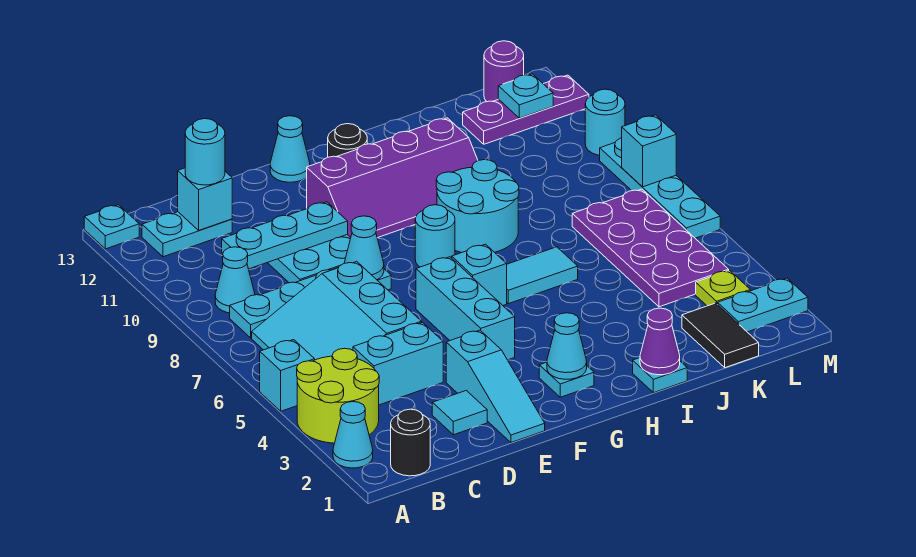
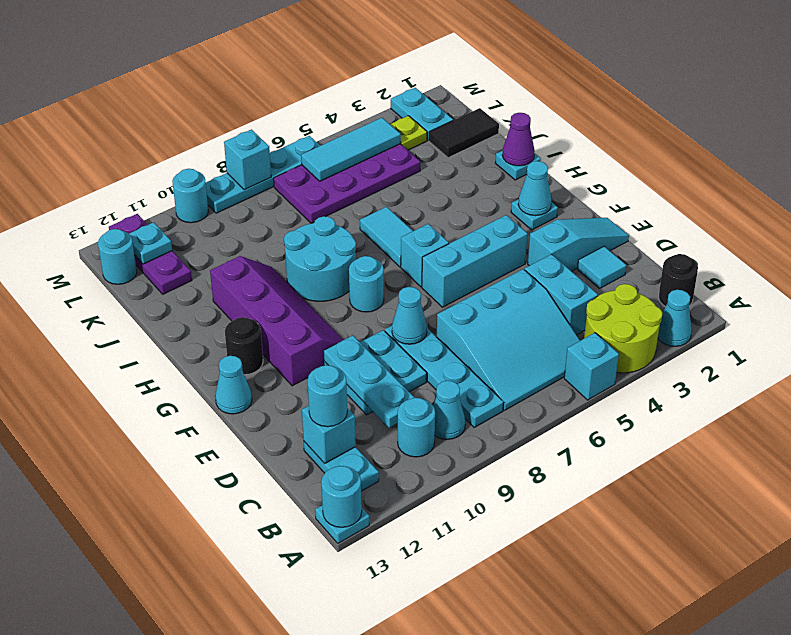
none -> cyan 1x1 round brick [321,466,362,527]
none -> cyan 1x1 round brick [398,398,435,457]
none -> cyan 1x3 tile [301,118,401,181]
purple 1x1 round brick [484,41,524,102] -> cyan 1x1 round brick [98,229,137,284]

